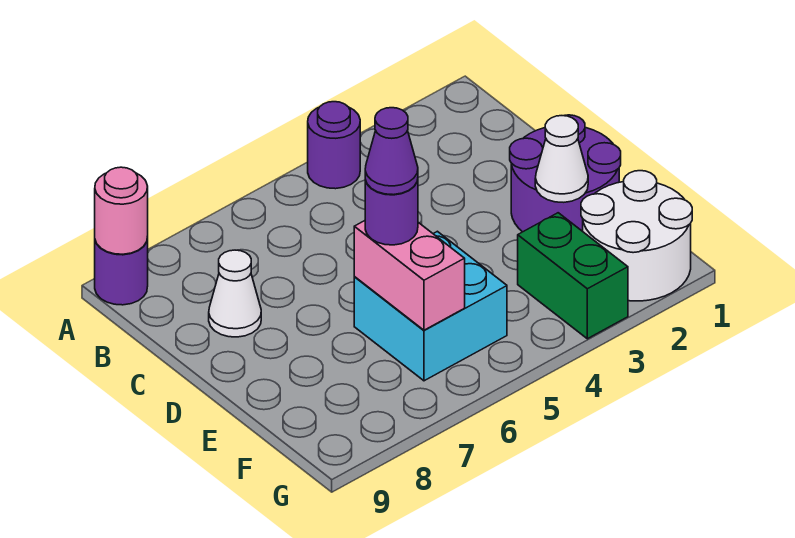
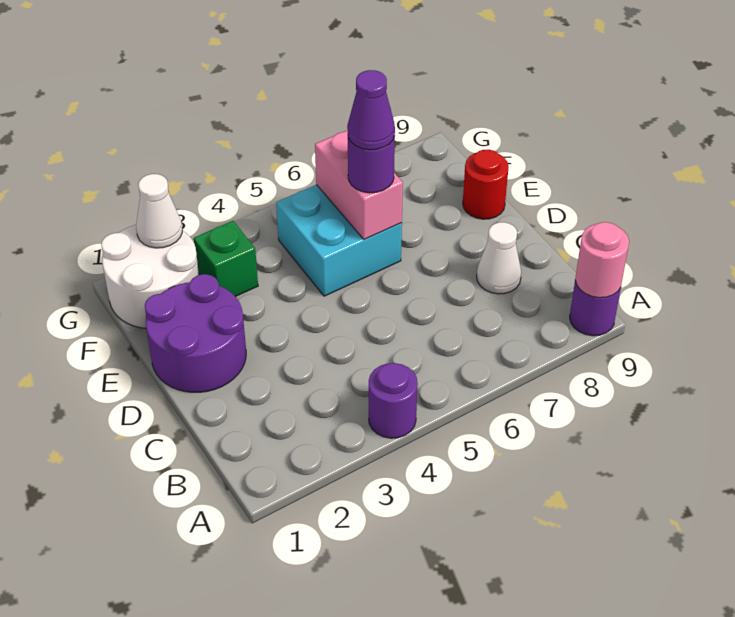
white 1x1 cone [535,116,588,202] -> white 1x1 cone moved to [136,174,182,248]
none -> red 1x1 round brick [463,149,509,219]
green 1x2 brick [518,213,628,339] -> green 1x1 brick [194,221,258,297]

